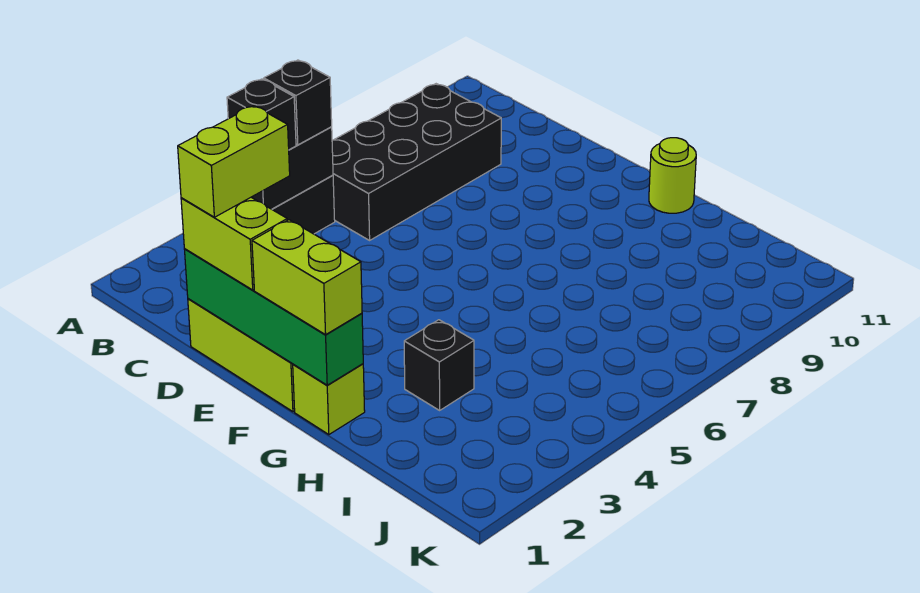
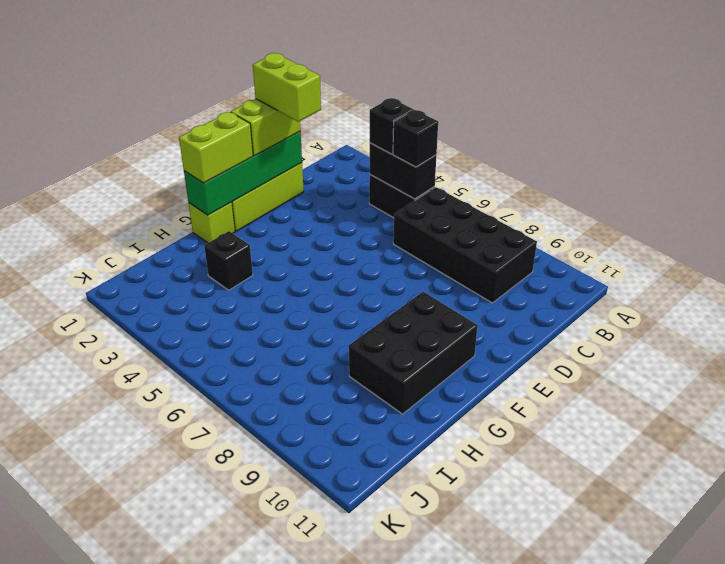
none -> black 2x3 brick [349,292,478,414]
lime 1x1 round brick [649,138,696,213] -> none

